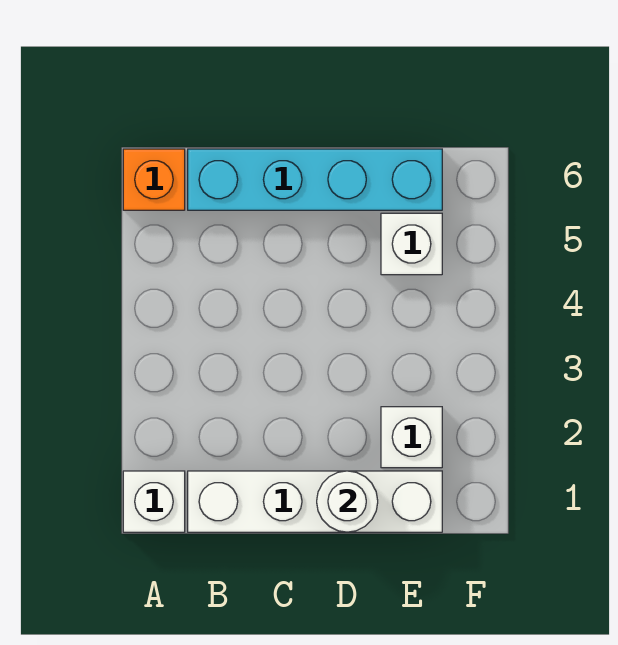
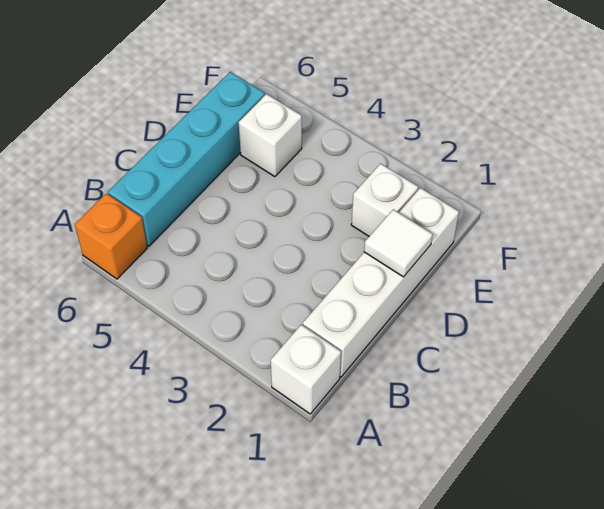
white 1x1 round brick [317,471,378,532] -> white 1x1 tile [364,209,433,277]

